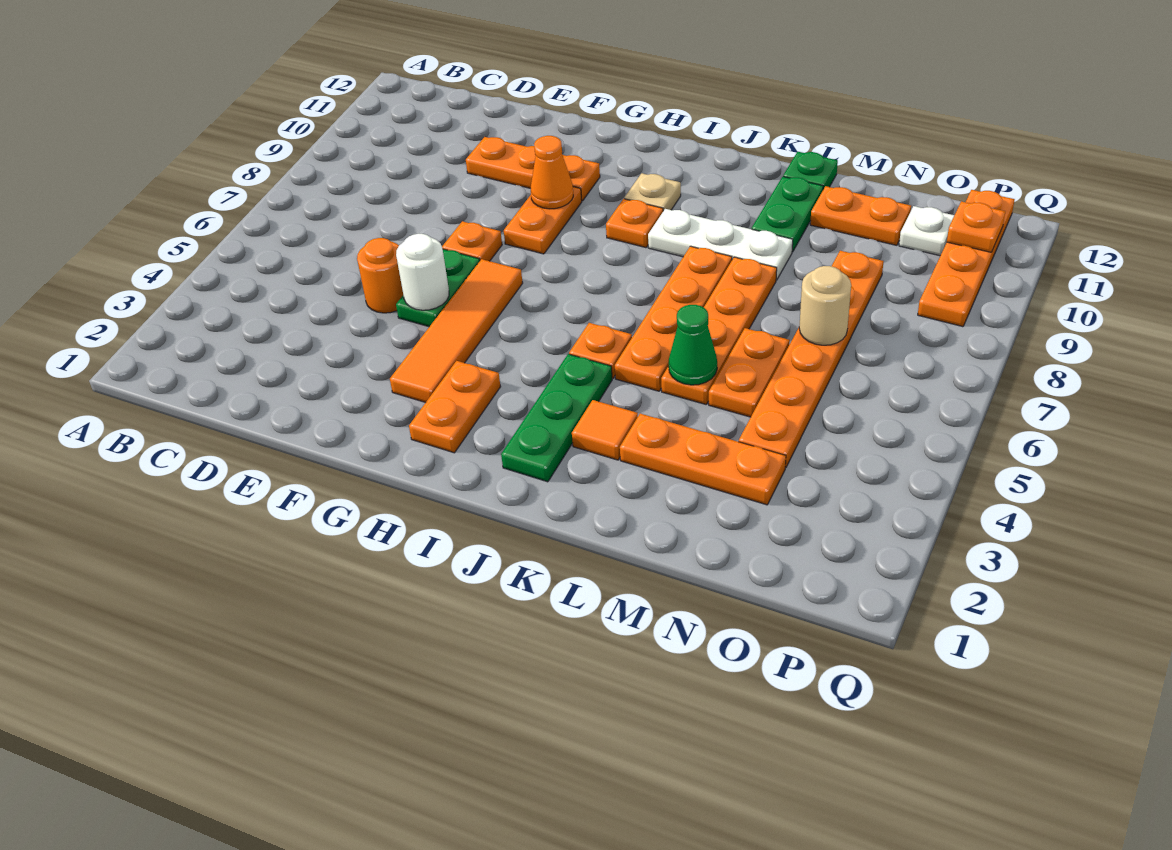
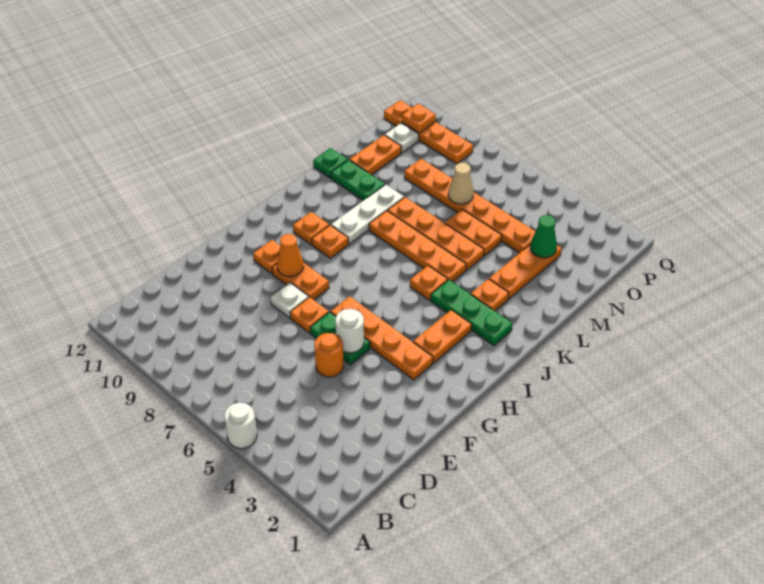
none -> white 1x1 round brick [224,403,257,448]
orange 1x3 plate [466,137,600,201] -> orange 1x1 plate [253,240,281,274]
none -> white 1x1 plate [271,283,309,318]
orange 1x4 tile [390,259,523,403] -> orange 1x4 plate [331,296,433,380]
orange 1x2 plate [409,361,501,453] -> orange 1x2 plate turned to [413,310,472,363]
tan 1x1 plate [624,173,681,211] -> orange 1x1 plate [293,212,329,245]
orange 1x1 tile [572,400,638,460] -> orange 1x1 plate [471,279,509,311]
green 1x1 cone [669,305,717,385] -> green 1x1 cone moved to [530,215,557,258]
tan 1x1 round brick [799,266,851,345] -> tan 1x1 cone [448,163,474,204]

